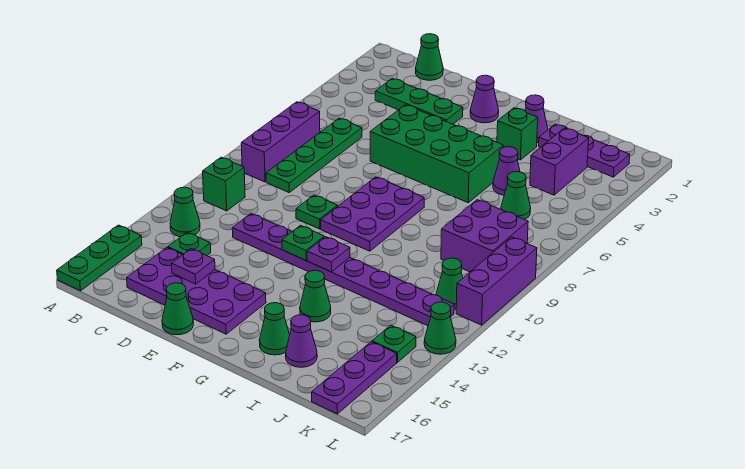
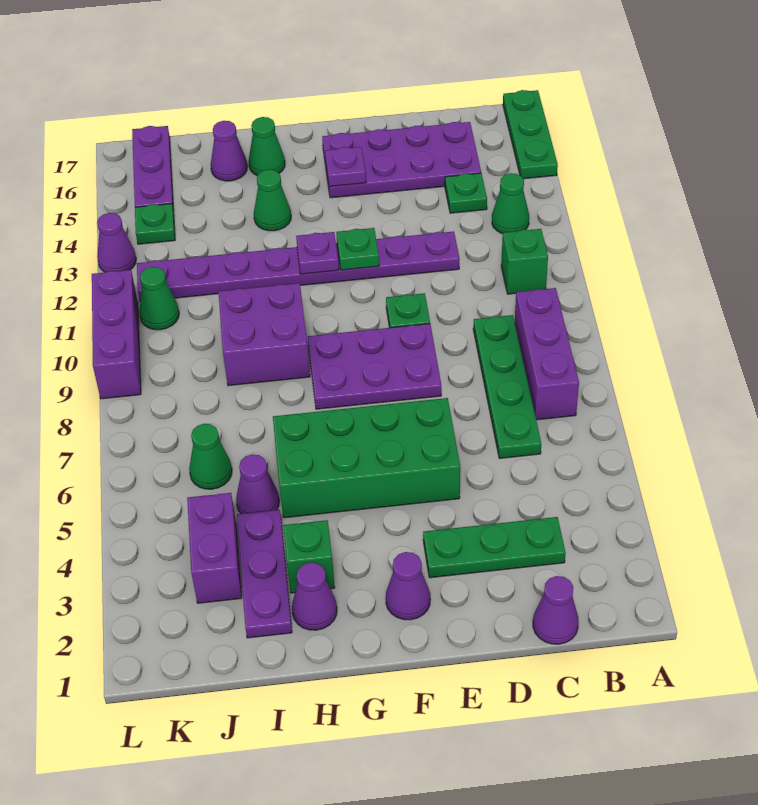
green 1x1 cone [416,34,443,80] -> purple 1x1 cone [533,576,578,644]
purple 1x1 plate [172,249,215,284] -> purple 1x1 plate moved to [325,147,366,187]
green 1x1 cone [162,283,193,335] -> none
purple 2x3 plate [321,177,424,251] -> purple 2x3 plate turned to [308,324,441,409]
purple 1x3 plate [539,124,630,177] -> purple 1x3 plate turned to [237,510,292,638]
purple 2x2 brick [441,200,528,272] -> purple 2x2 brick moved to [218,283,310,386]
green 1x1 cone [424,302,456,354] -> purple 1x1 cone [97,213,136,272]

